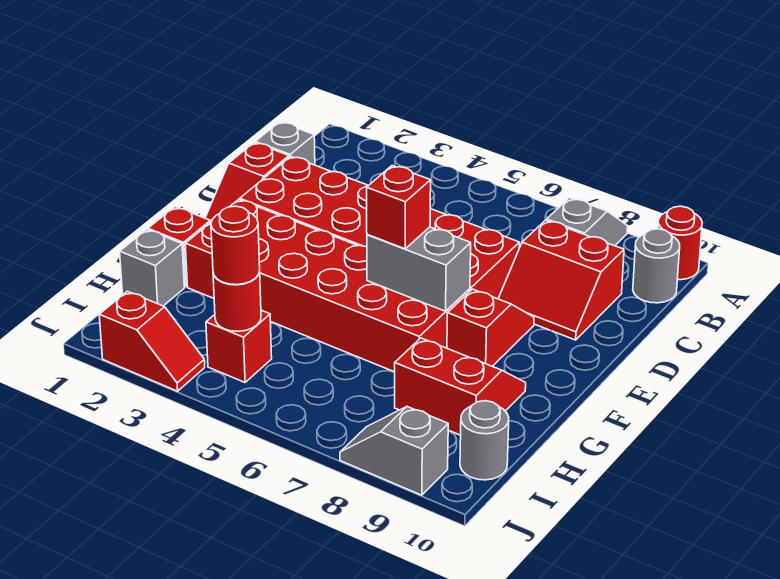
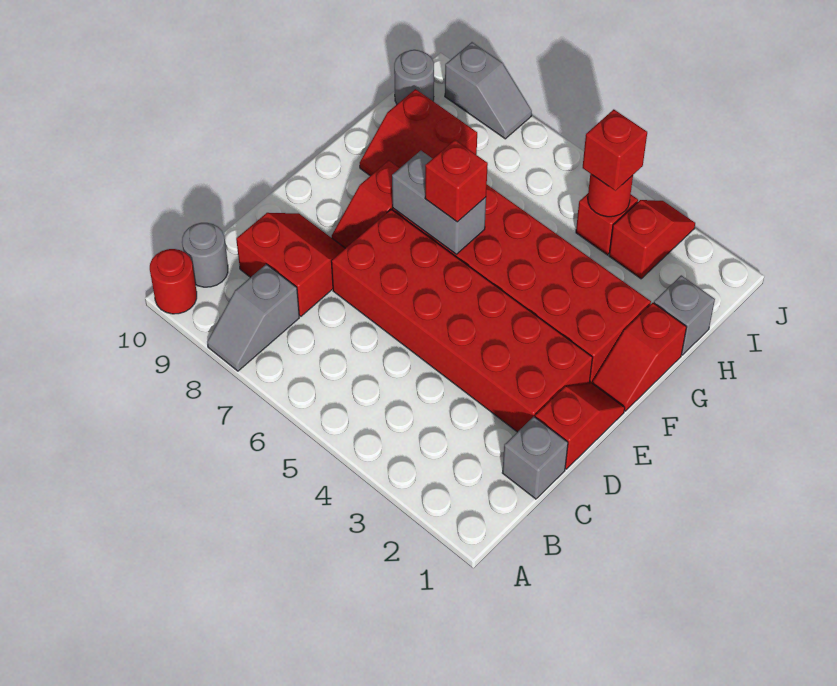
red 1x1 round brick [211,206,260,285] -> red 1x1 brick [583,109,647,191]
red 1x2 slope [99,291,205,391] -> red 1x2 slope turned to [609,200,695,279]

